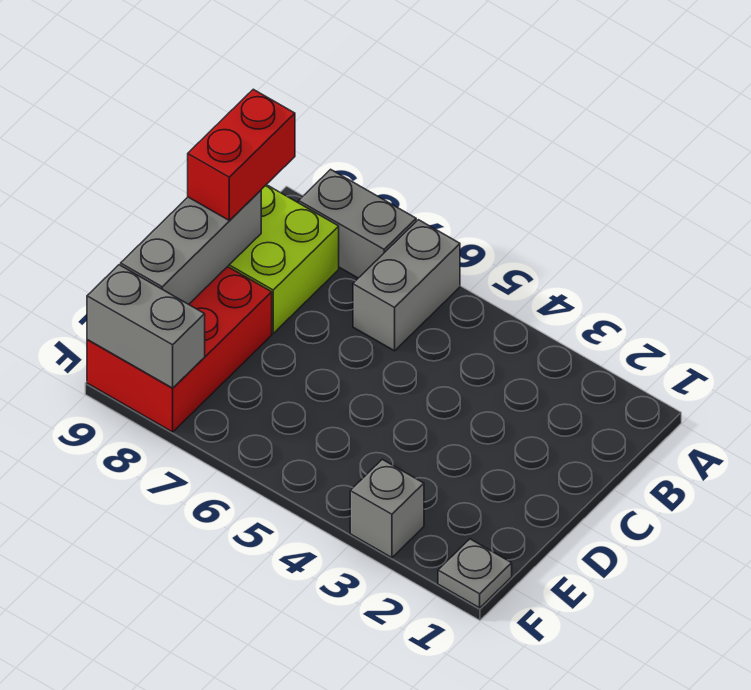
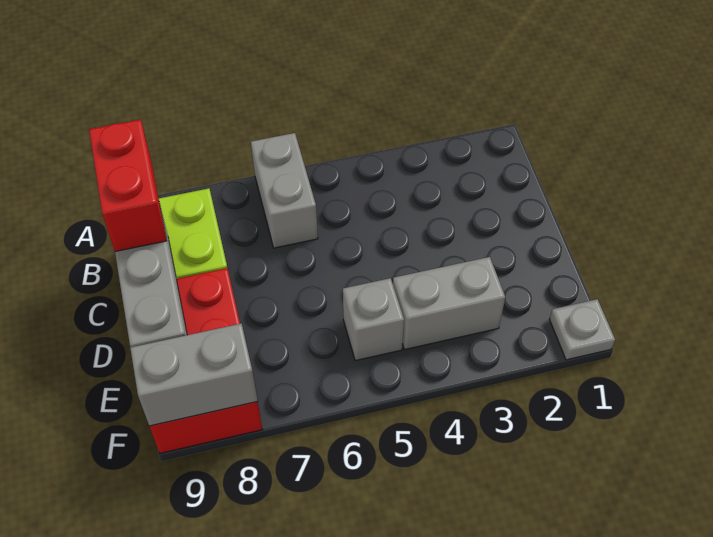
grey 1x2 brick [299,169,416,278] -> grey 1x2 brick moved to [393,257,505,349]
grey 1x1 brick [350,459,424,558] -> grey 1x1 brick moved to [343,278,404,361]

